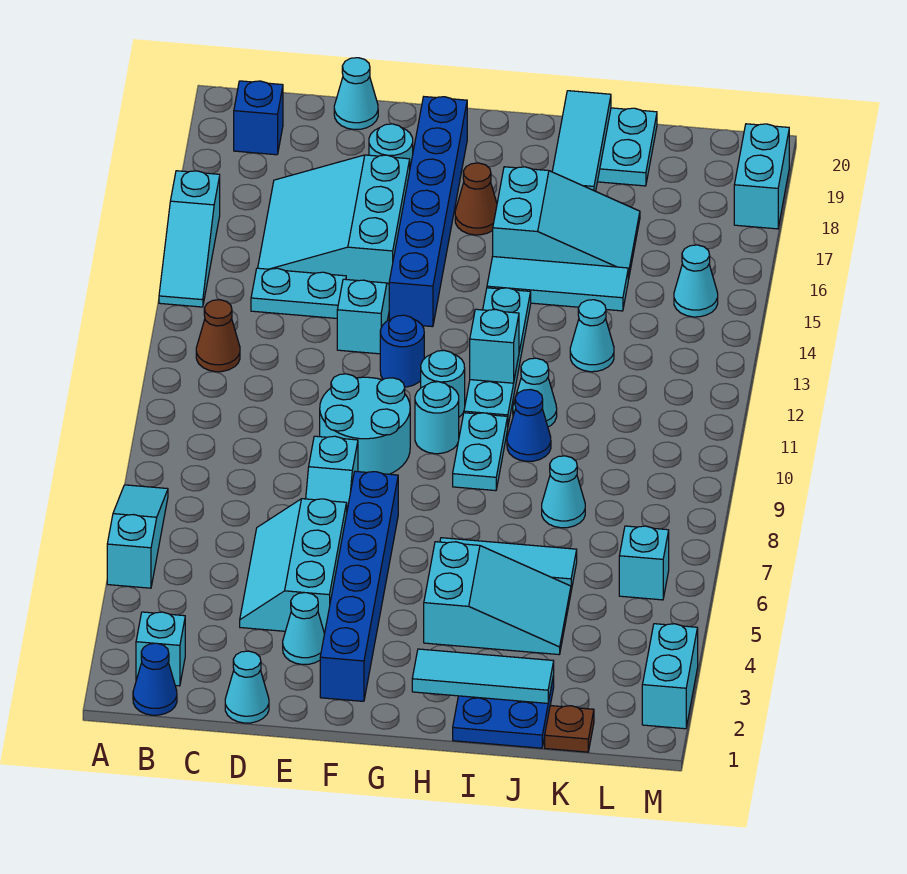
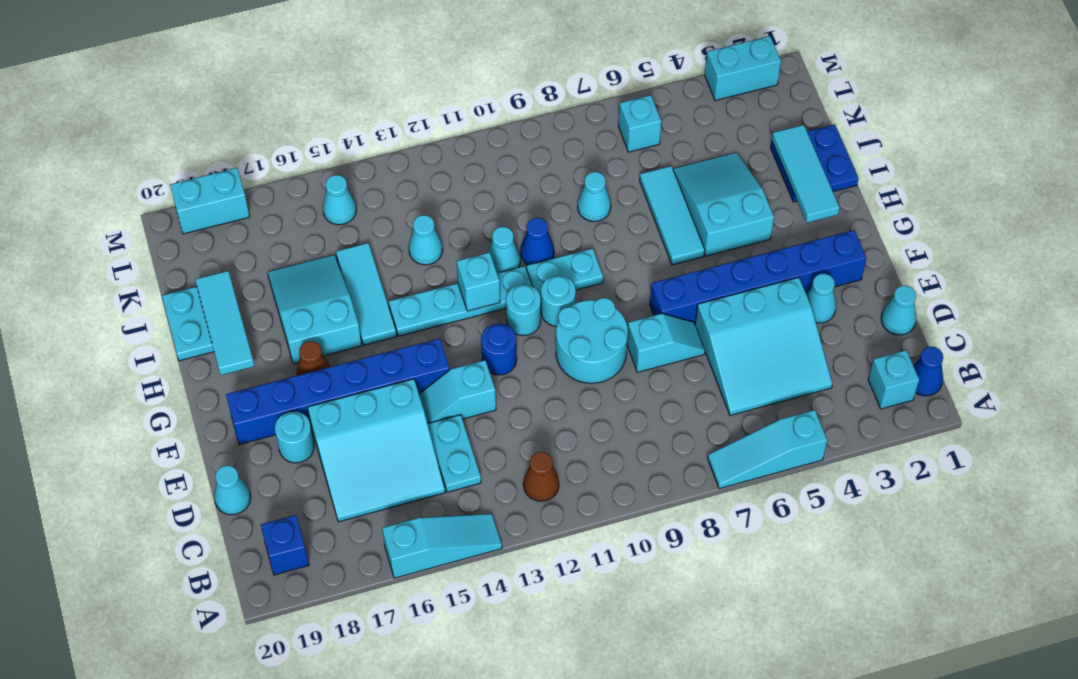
cyan 2x3 slope [240,499,347,633] -> cyan 3x3 slope [695,277,832,415]
cyan 1x3 tile [552,91,611,191] -> cyan 1x3 tile turned to [195,271,254,375]
brown 1x1 plate [545,706,594,752] -> none

